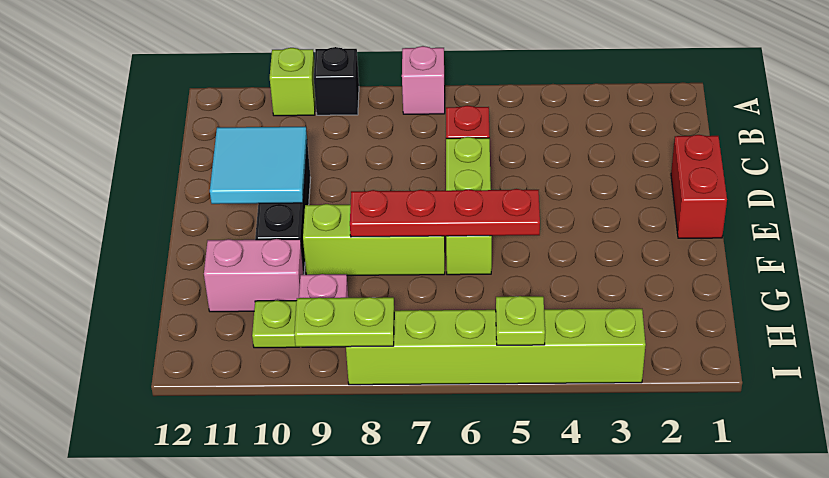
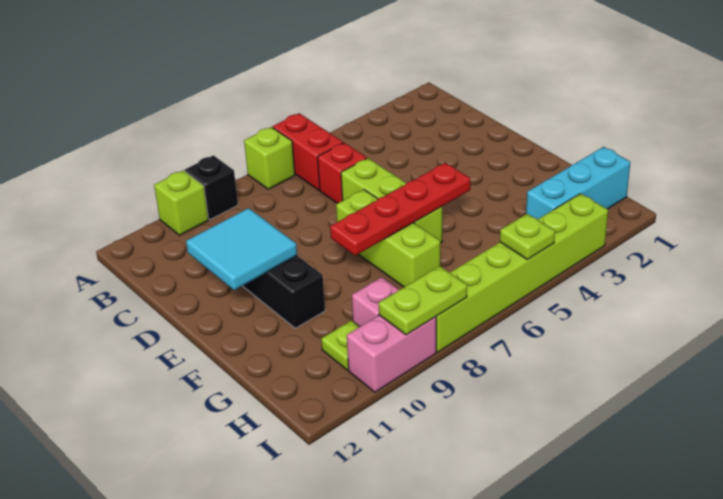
pink 1x1 brick [402,46,445,114] -> lime 1x1 brick [244,127,295,189]
red 1x2 brick [671,135,727,238] -> red 1x2 brick moved to [273,113,343,190]
lime 1x3 brick [303,204,445,275] -> lime 1x3 brick turned to [336,190,440,287]
pink 1x2 brick [204,239,304,312] -> pink 1x2 brick moved to [347,315,436,392]
none -> cyan 1x3 brick [526,147,630,219]

